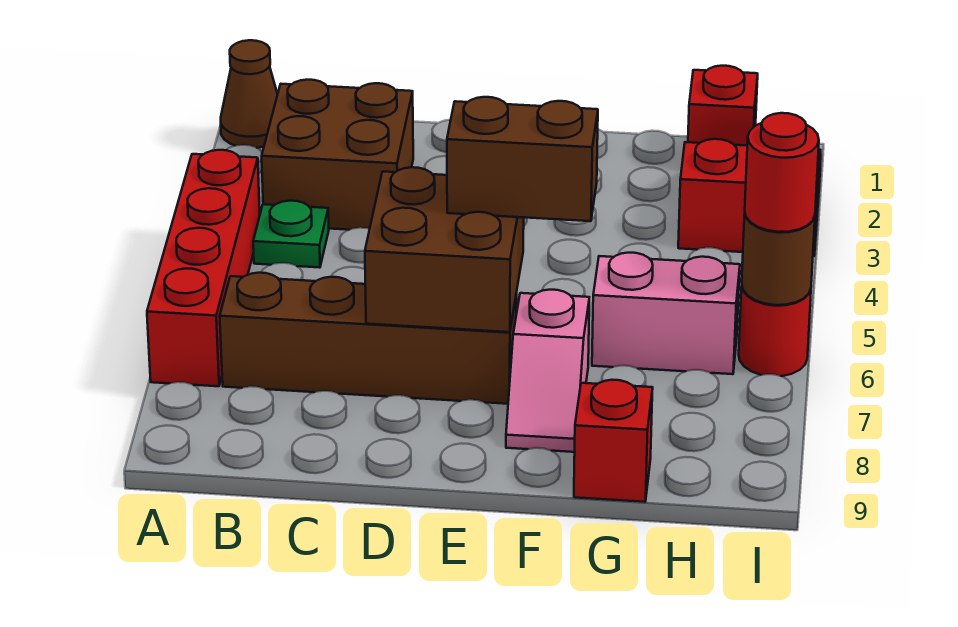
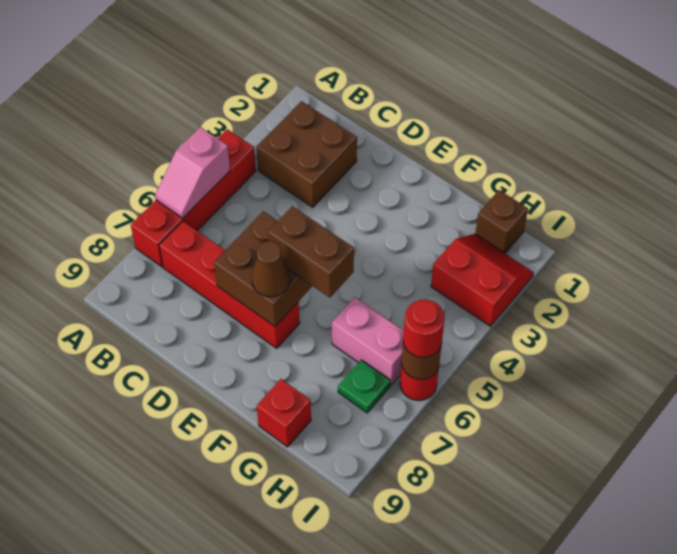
brown 1x1 cone [221,40,278,148] -> brown 1x1 cone moved to [252,241,290,297]
green 1x1 plate [253,201,329,268] -> green 1x1 plate moved to [338,360,390,413]
brown 1x4 brick [220,273,517,404] -> red 1x4 brick [159,221,300,348]
pink 1x2 slope [506,290,589,452] -> pink 1x2 slope moved to [155,127,230,218]
red 1x1 brick [688,66,758,146] -> brown 1x1 brick [475,190,528,253]

